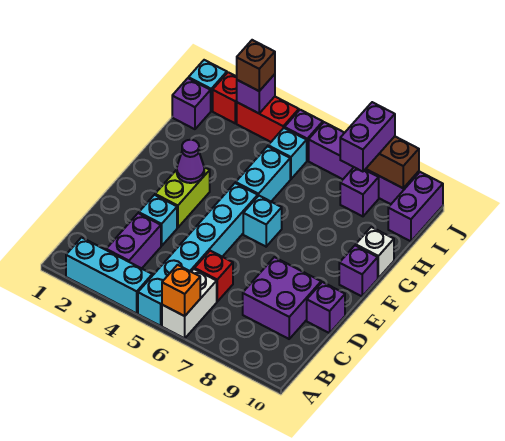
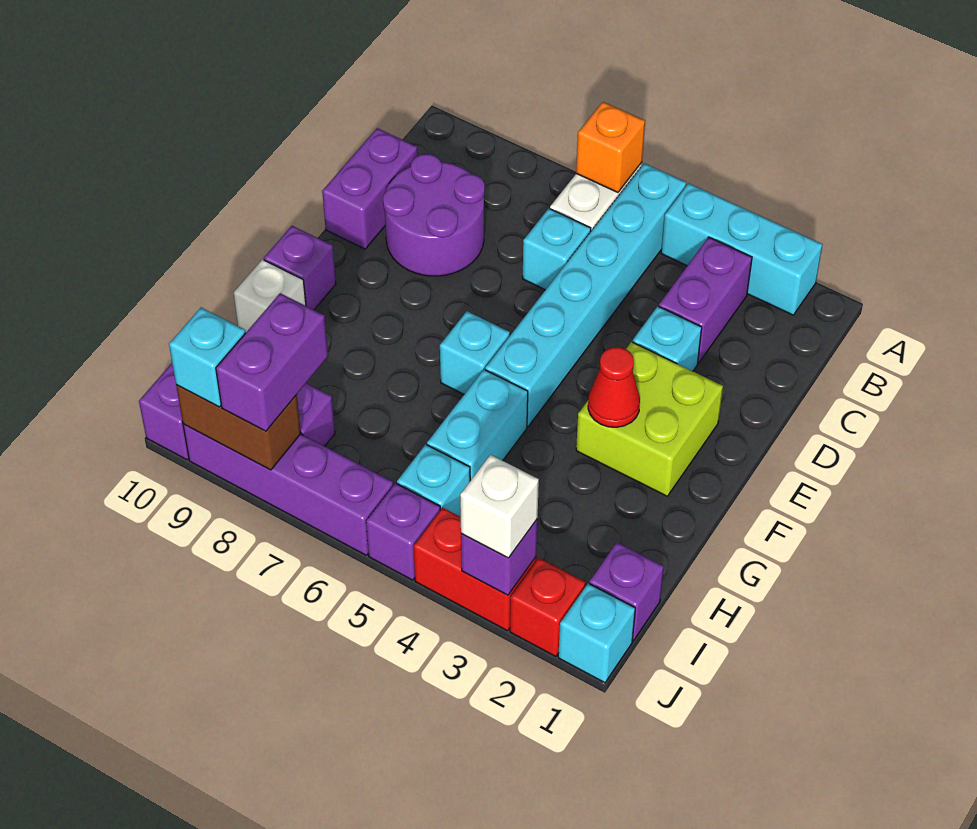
red 1x1 brick [195,251,233,302] -> cyan 1x1 brick [523,209,591,290]
purple 2x2 brick [243,257,321,339] -> purple 2x2 round brick [383,154,485,276]
purple 1x1 brick [307,282,345,333] -> purple 1x2 brick [322,128,417,249]
lime 1x2 brick [155,167,210,228] -> lime 2x2 brick [576,342,723,496]
purple 1x1 cone [177,140,204,183] -> red 1x1 cone [588,347,640,427]
brown 1x1 brick [237,40,275,91] -> white 1x1 brick [460,455,539,558]
none -> cyan 1x1 brick [169,308,246,407]

